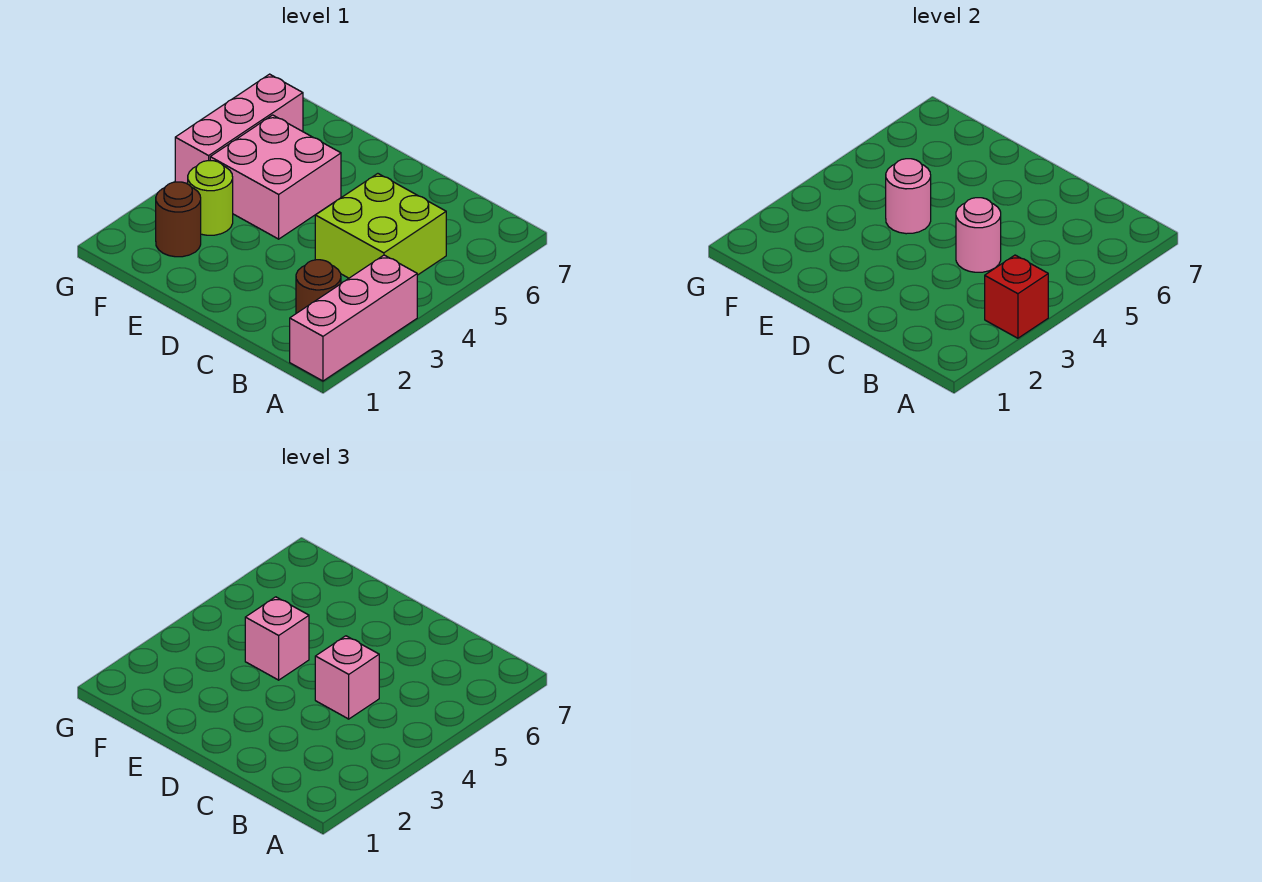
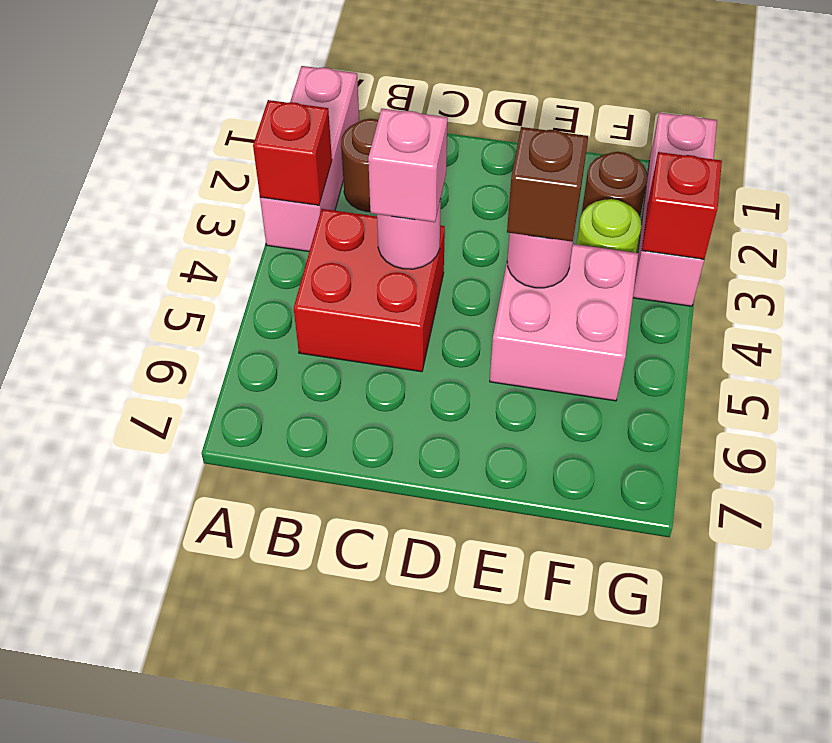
lime 2x2 brick [315,174,446,278] -> red 2x2 brick [294,209,445,372]
pink 1x1 brick [245,597,309,680] -> brown 1x1 brick [507,127,588,242]
none -> red 1x1 brick [642,152,722,259]
pink 1x3 brick [175,74,303,184] -> pink 1x3 brick moved to [633,113,717,306]

